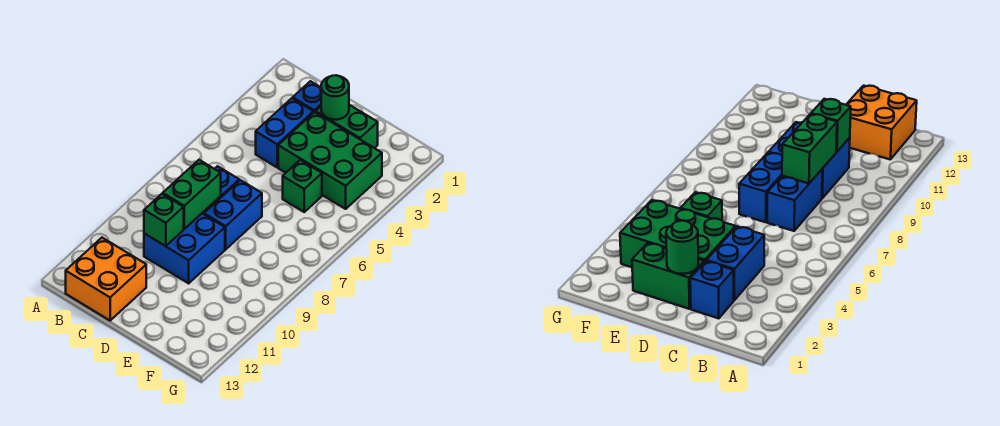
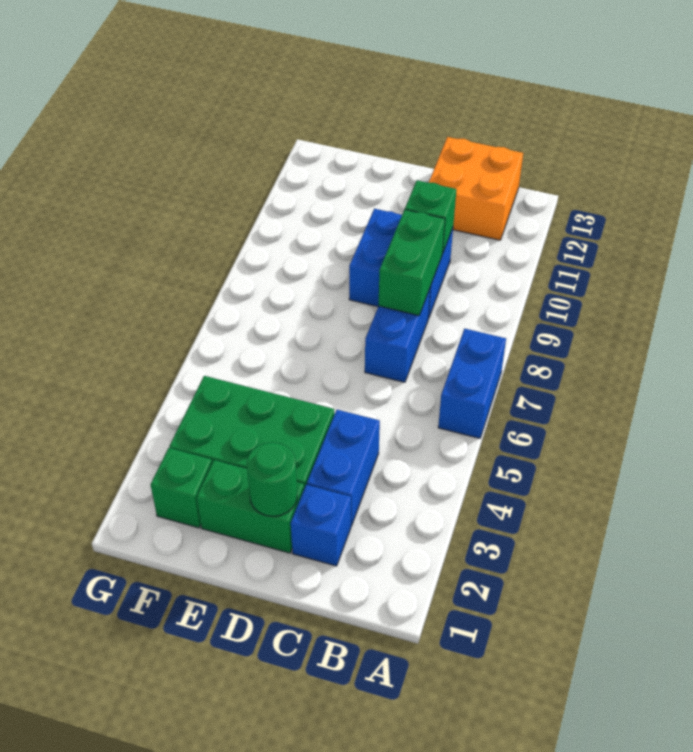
blue 1x2 brick [204,180,262,249] -> blue 1x2 brick moved to [438,329,506,438]
green 1x1 brick [283,160,322,212] -> green 1x1 brick moved to [151,448,212,528]

